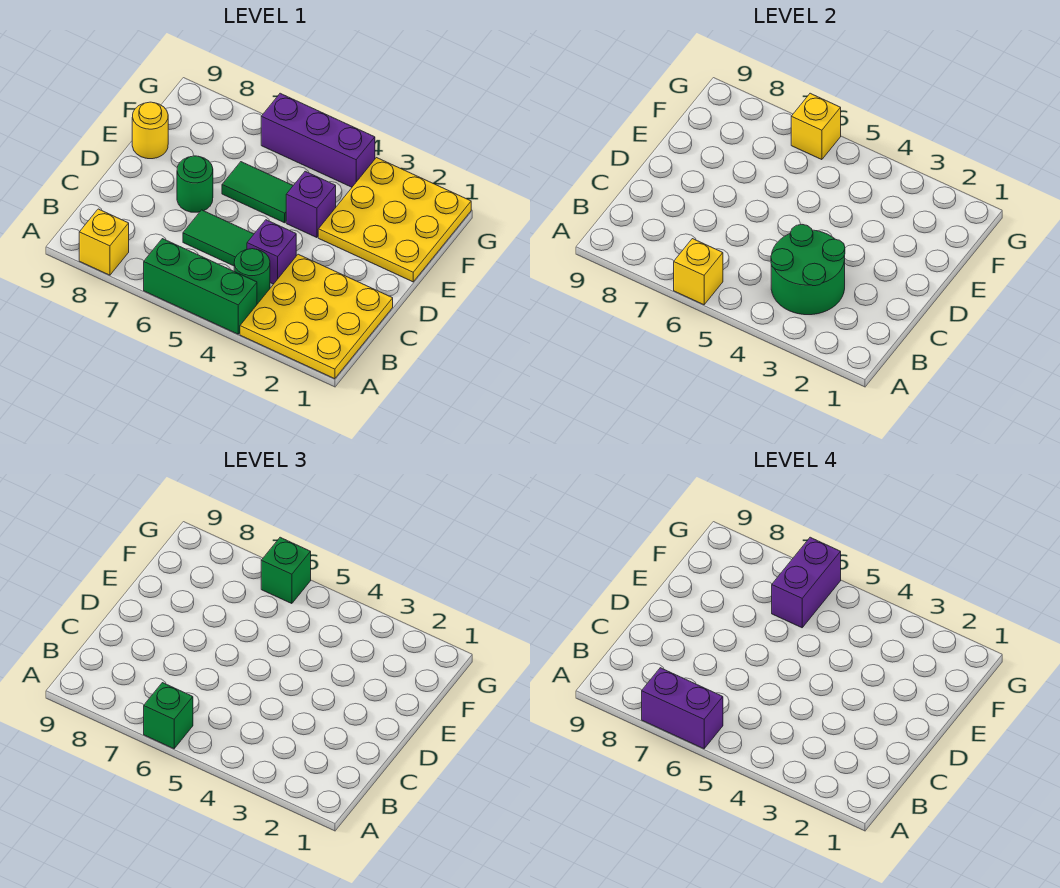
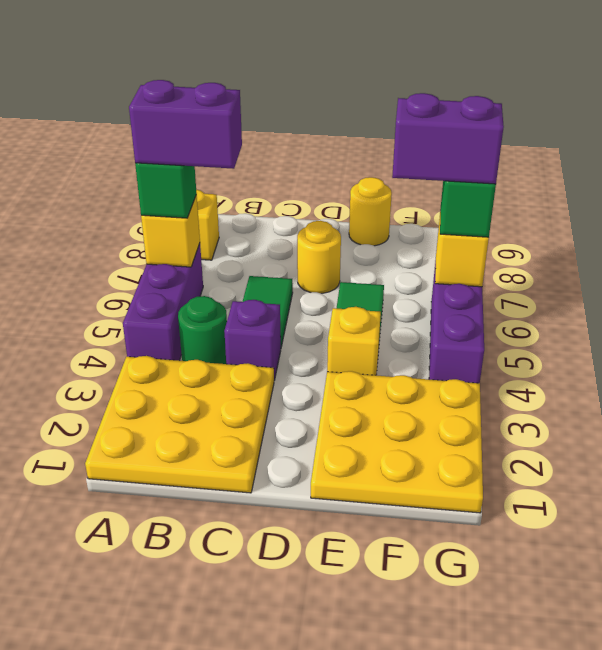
green 1x3 brick [144,239,257,334] -> purple 1x3 brick [123,244,203,361]
purple 1x2 brick [642,668,723,749] -> purple 1x2 brick turned to [129,80,242,169]
green 2x2 round brick [771,224,845,315] -> none
green 1x1 round brick [177,156,213,212] -> yellow 1x1 round brick [297,221,341,293]
purple 1x1 brick [286,171,336,238] -> yellow 1x1 brick [327,307,381,375]

